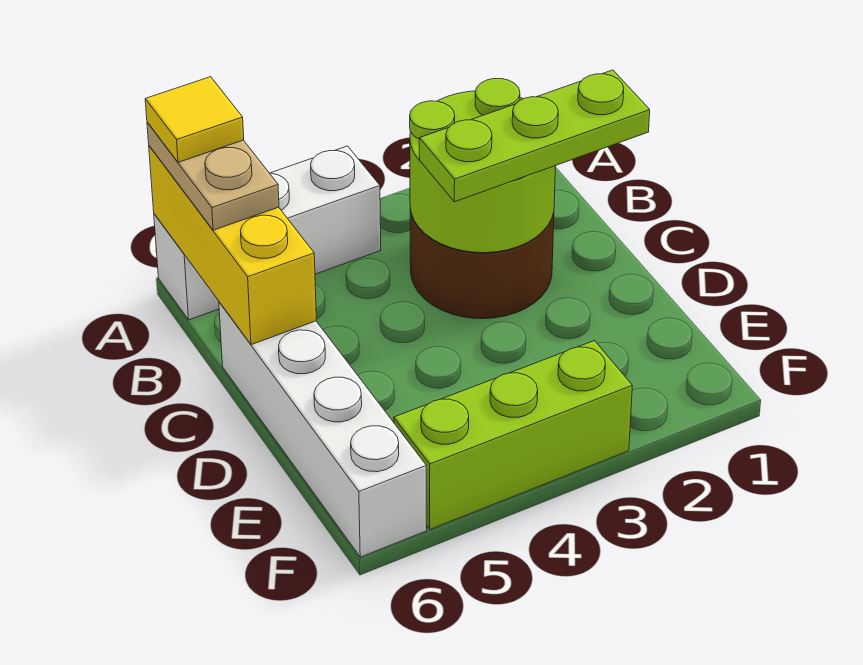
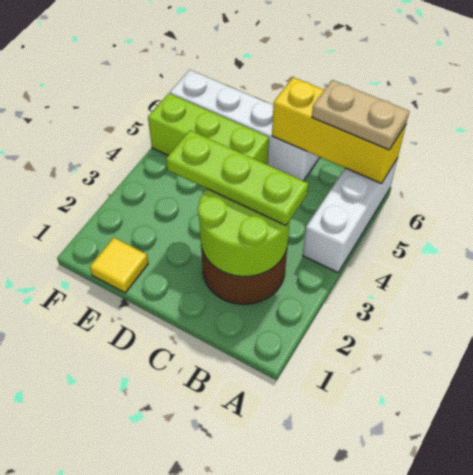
yellow 1x1 tile [145,77,244,162] -> yellow 1x1 tile moved to [90,238,148,293]
lime 1x3 plate [419,70,650,202] -> lime 1x3 plate turned to [166,130,308,225]
lime 1x3 brick [394,341,632,529] -> lime 1x3 brick turned to [148,93,269,165]

